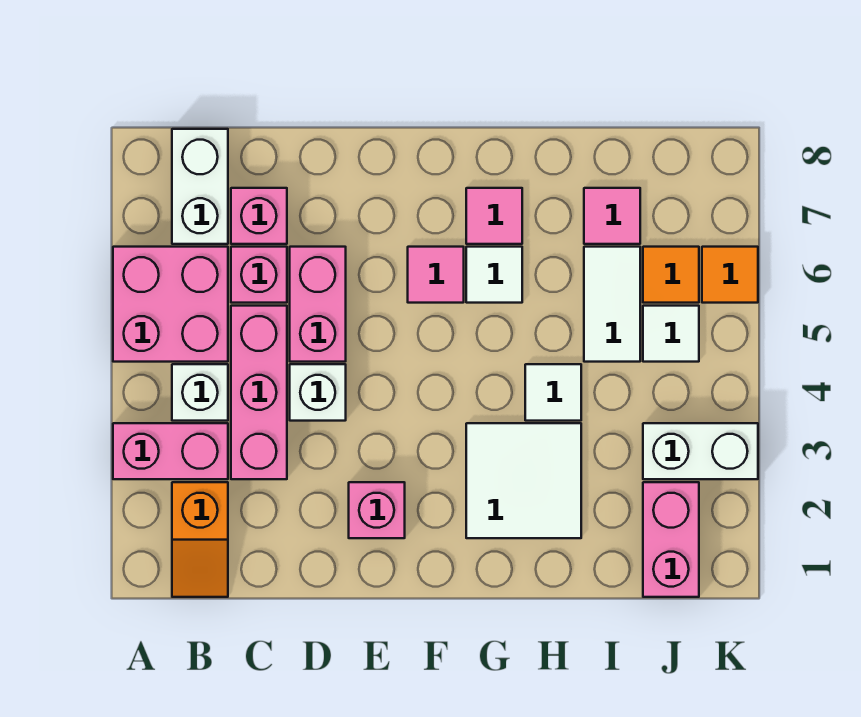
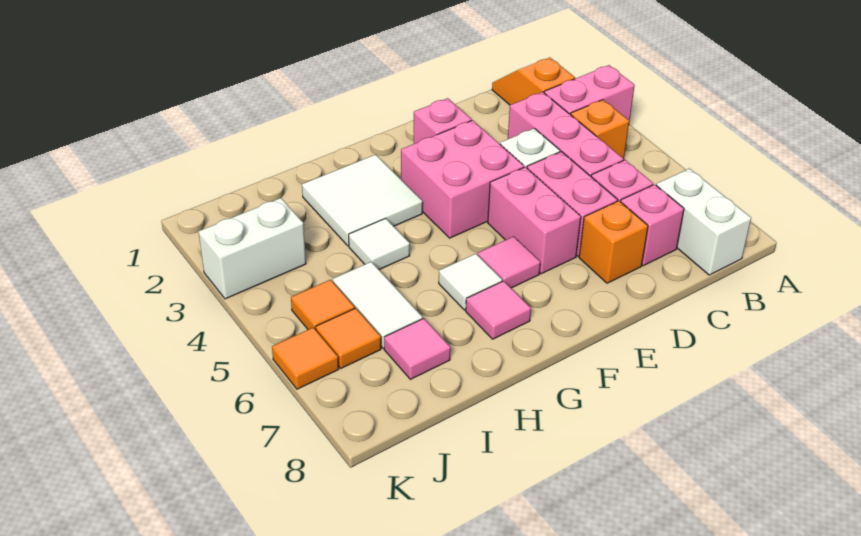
pink 2x2 brick [113,247,228,362] -> pink 2x2 brick moved to [401,120,524,238]
white 1x1 brick [172,364,228,421] -> orange 1x1 brick [571,100,629,159]
none -> orange 1x1 brick [579,201,648,283]
pink 1x2 brick [643,482,699,597] -> pink 1x2 brick moved to [488,167,581,274]
white 1x1 tile [643,306,699,362] -> orange 1x1 tile [291,280,355,330]

